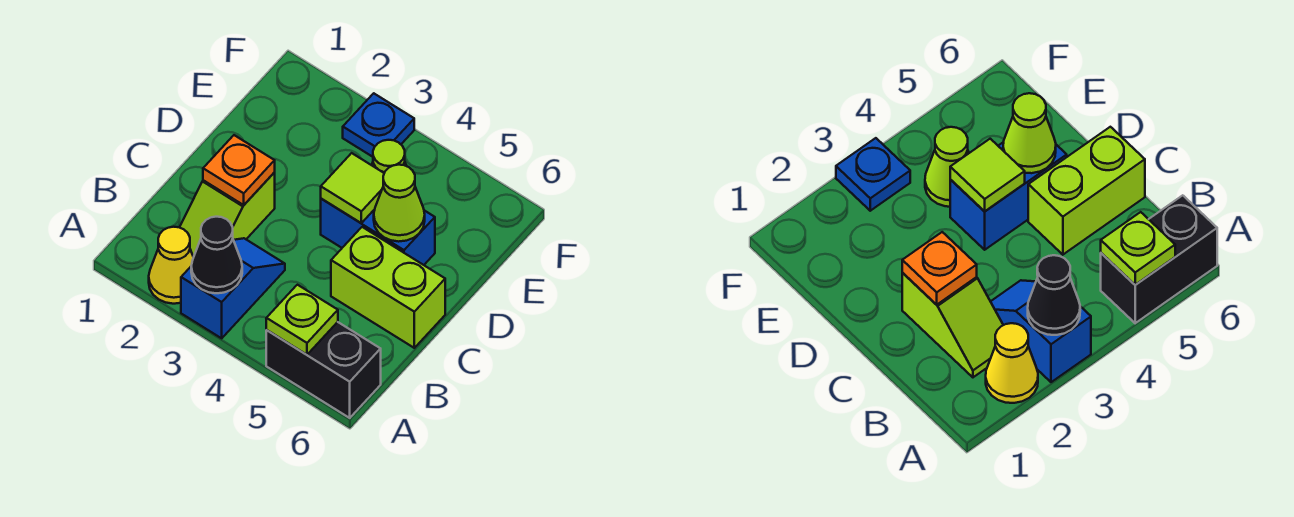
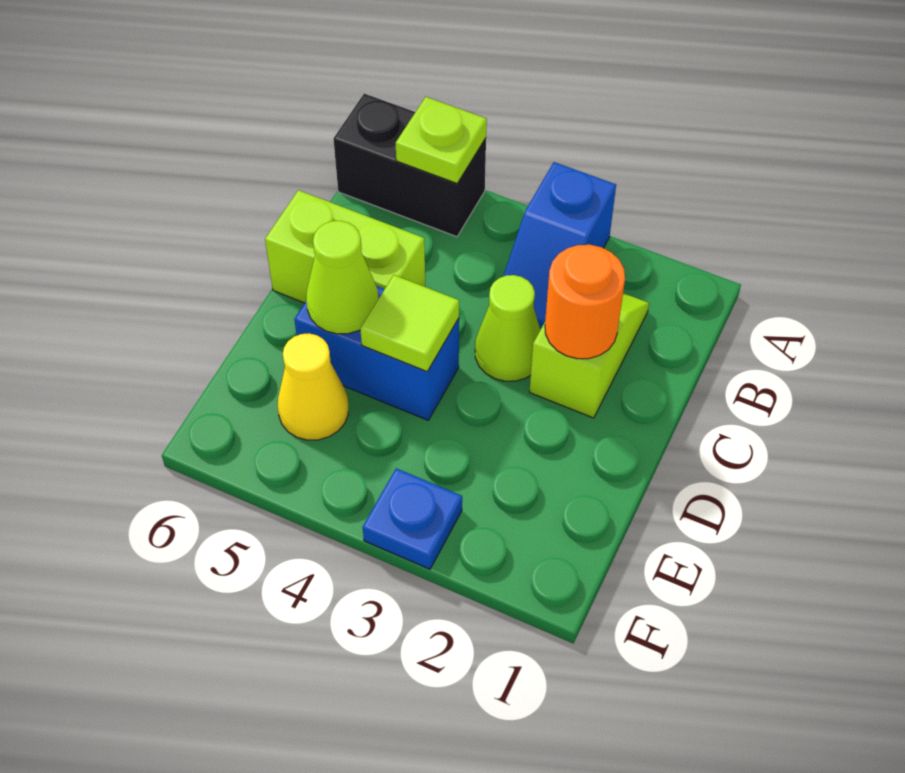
yellow 1x1 cone [149,227,194,304] -> yellow 1x1 cone moved to [278,333,348,440]
black 1x1 cone [191,217,242,293] -> none
orange 1x1 plate [203,135,275,205] -> orange 1x1 round brick [545,245,625,359]
lime 1x1 cone [372,140,406,173] -> lime 1x1 cone moved to [475,275,540,381]

